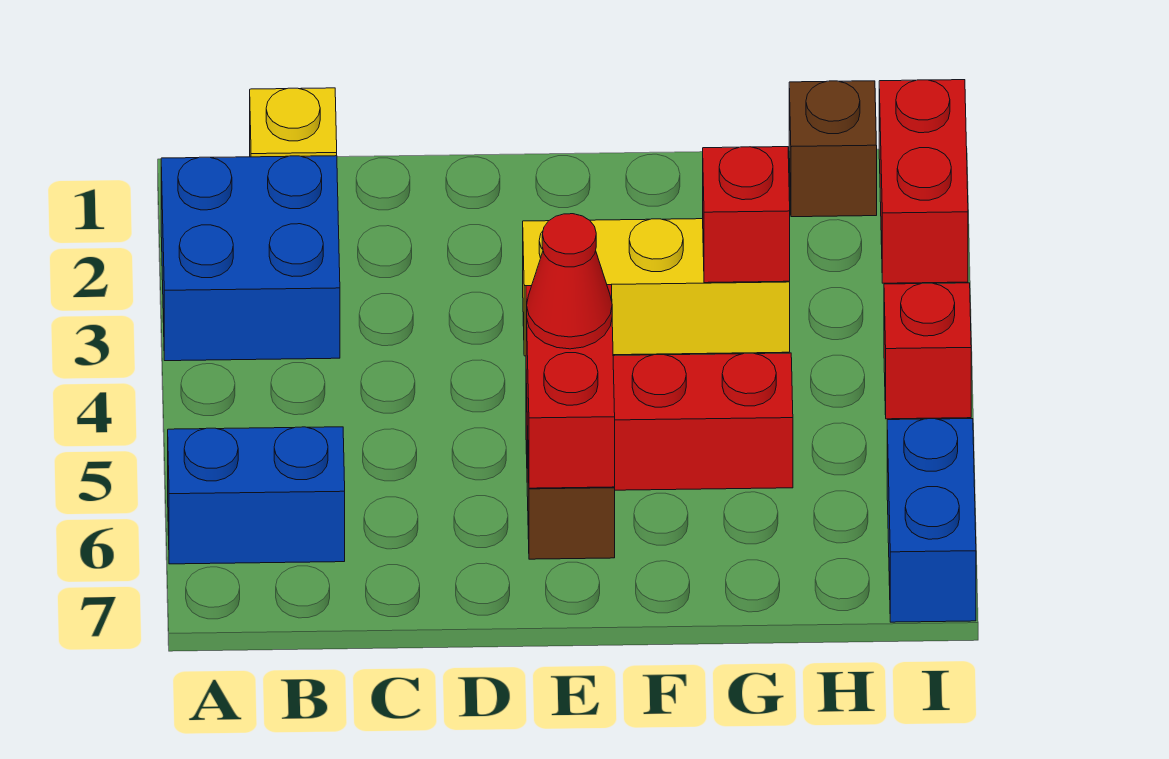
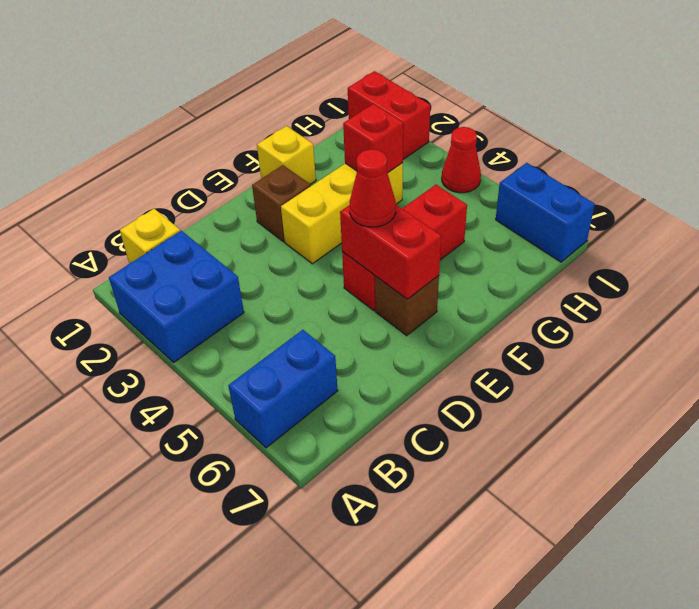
none -> yellow 1x1 brick [257,126,316,184]
brown 1x1 brick [789,81,877,217] -> brown 1x1 brick moved to [252,165,311,242]
red 1x1 brick [884,283,971,419] -> red 1x1 cone [442,127,481,193]

